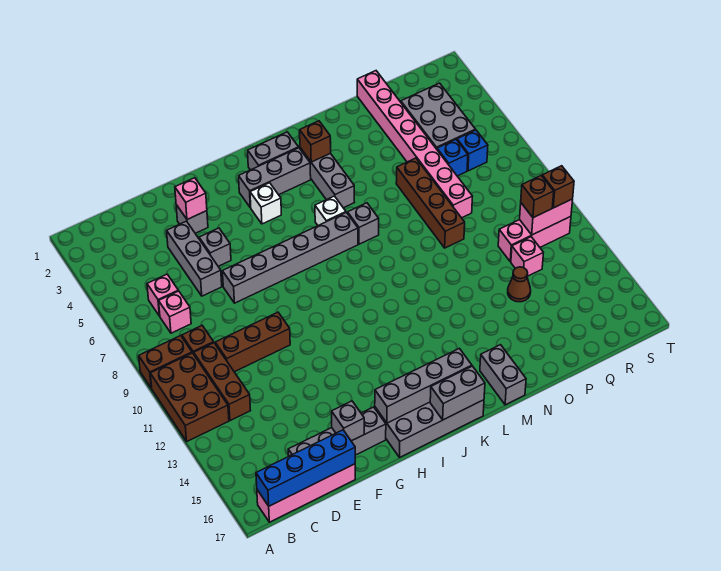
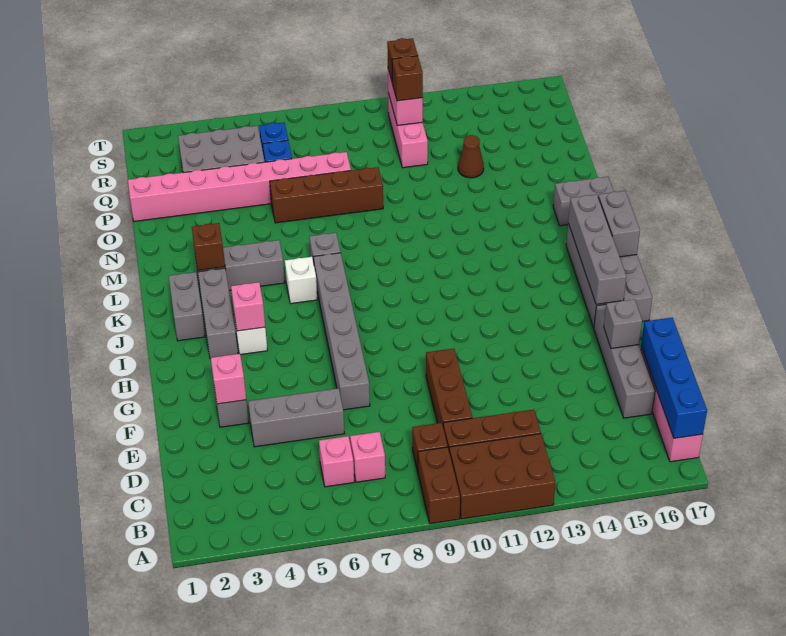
grey 1x1 brick [199,228,231,266] -> none
pink 1x1 brick [511,237,543,276] -> pink 1x1 brick moved to [231,282,265,331]

